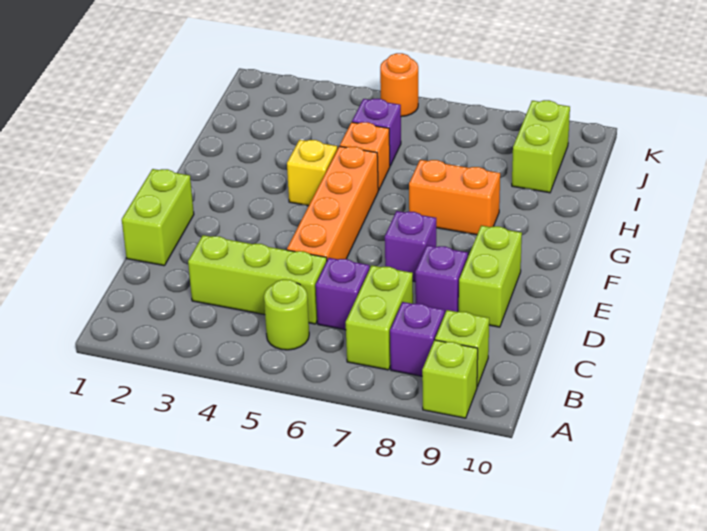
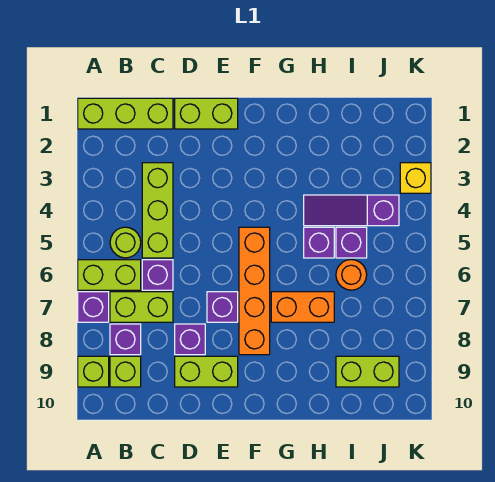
none -> lime 1x3 brick [78,98,173,129]
none -> lime 1x2 brick [78,260,141,290]
none -> purple 1x1 brick [78,292,109,322]
orange 1x4 brick [287,146,379,260] -> orange 1x4 brick turned to [239,227,270,355]
yellow 1x1 brick [287,140,337,206] -> yellow 1x1 brick moved to [400,163,431,193]
orange 1x2 brick [409,160,500,235] -> orange 1x2 brick turned to [271,292,334,322]
none -> purple 1x3 slope [304,195,399,226]
orange 1x1 brick [340,122,390,190] -> purple 1x1 brick [304,227,334,258]
orange 1x1 round brick [380,53,418,117] -> orange 1x1 round brick moved to [336,260,367,290]

